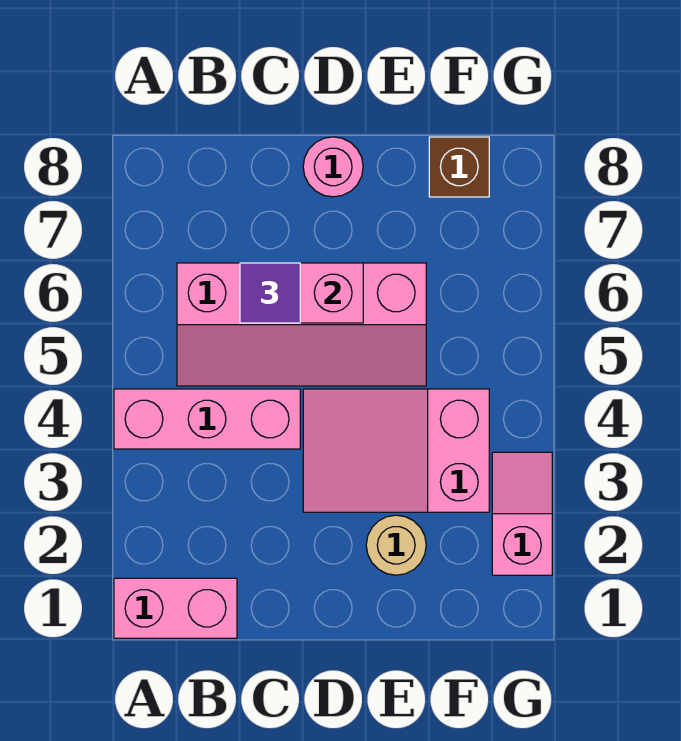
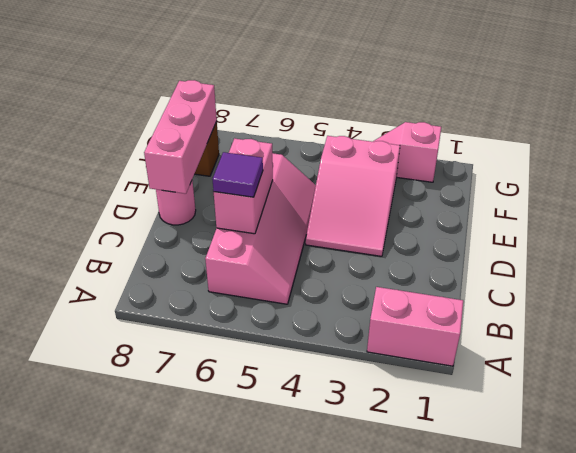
pink 1x2 brick [114,578,237,638] -> pink 1x2 brick turned to [367,287,463,366]
pink 1x3 brick [114,389,300,449] -> pink 1x3 brick moved to [144,80,217,194]
tan 1x1 round brick [366,515,426,575] -> none

